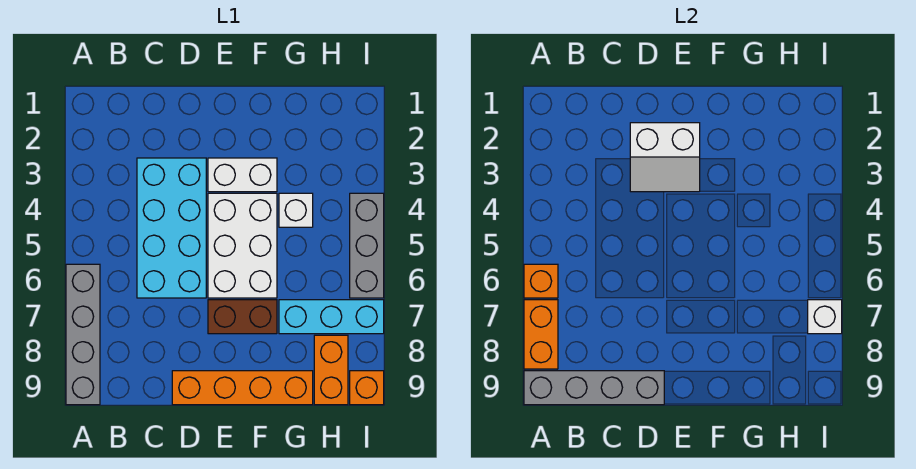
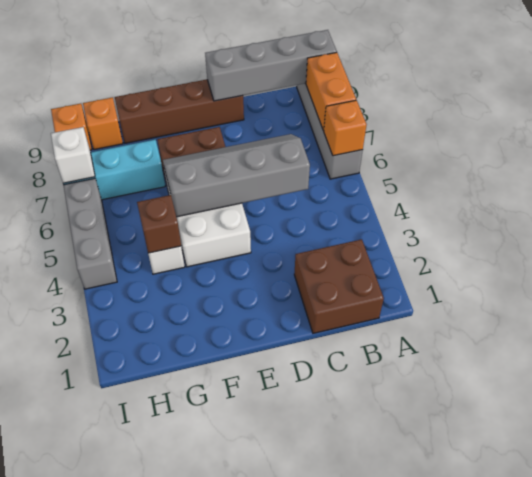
none -> brown 2x2 brick [294,239,384,333]
cyan 2x4 brick [137,158,206,298] -> none
none -> grey 2x4 slope [163,134,310,217]
white 2x2 slope [630,123,700,192] -> none
orange 1x4 brick [172,371,313,405] -> brown 1x4 brick [115,80,244,143]
white 1x2 brick [208,158,277,192] -> none
none -> brown 1x1 brick [137,195,181,253]
orange 1x2 brick [314,335,348,405] -> orange 1x1 brick [83,97,123,150]

